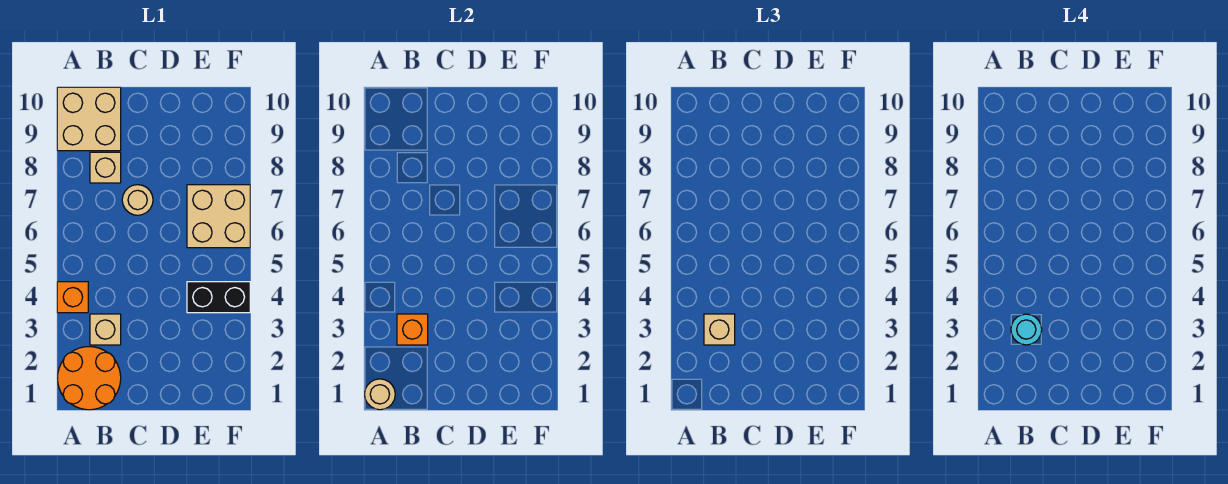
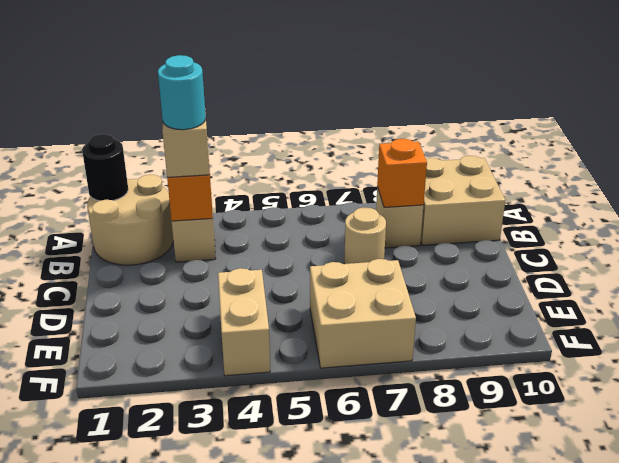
orange 2x2 round brick [58,347,121,410] -> tan 2x2 round brick [87,175,173,265]
tan 1x1 round brick [365,379,395,410] -> black 1x1 round brick [82,134,128,201]
orange 1x1 brick [57,282,88,313] -> orange 1x1 brick moved to [377,139,427,207]
black 1x2 brick [187,282,250,313] -> tan 1x2 brick [218,268,270,376]

